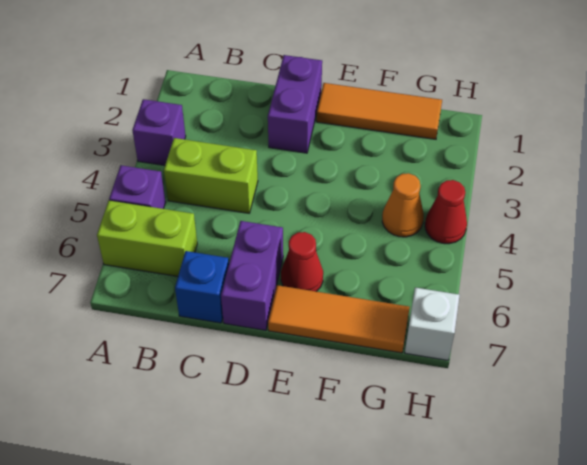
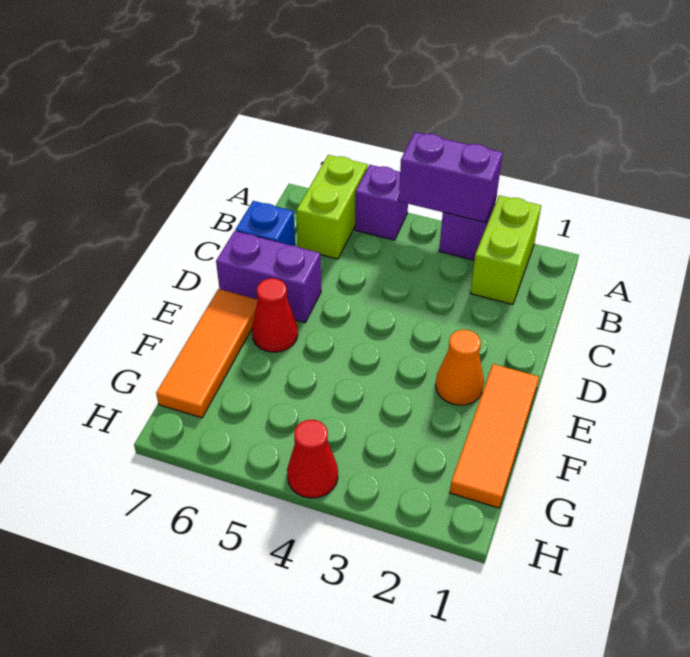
lime 1x2 brick [164,138,258,213] -> lime 1x2 brick moved to [470,195,541,305]
purple 1x2 brick [268,55,322,153] -> purple 1x2 brick moved to [399,132,503,223]
orange 1x1 cone [382,173,424,237] -> orange 1x1 cone moved to [436,330,484,405]
white 1x1 brick [405,288,460,360] -> none

